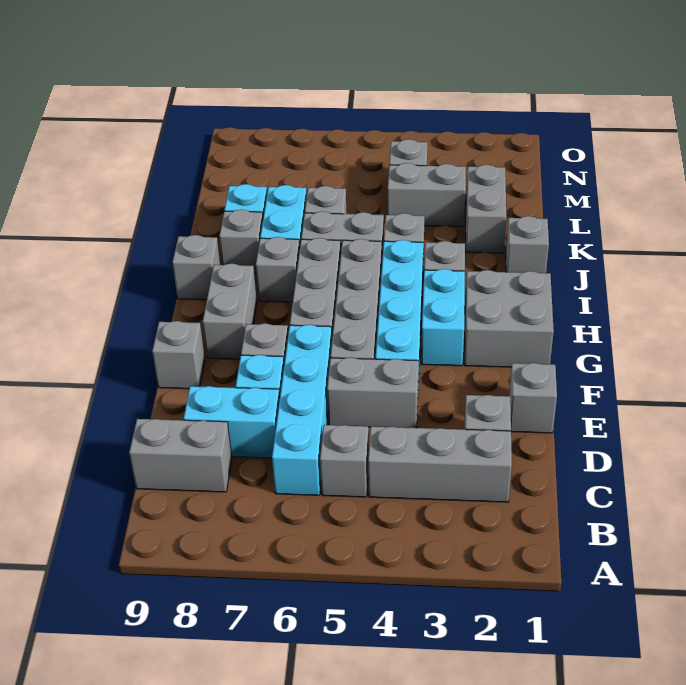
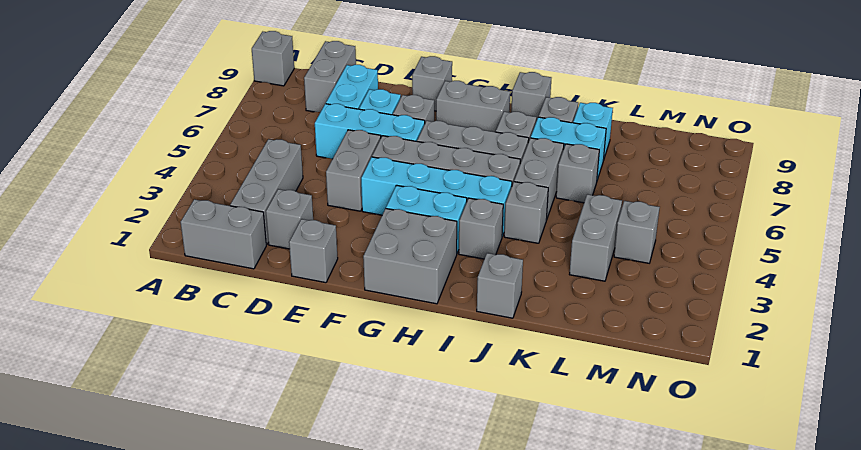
grey 1x1 brick [320,425,369,497] -> grey 1x1 brick moved to [252,31,294,86]
cyan 1x4 brick [272,325,332,495] -> cyan 1x3 brick [315,104,425,159]
grey 1x2 brick [466,165,506,253] -> grey 1x2 brick moved to [181,199,266,269]

